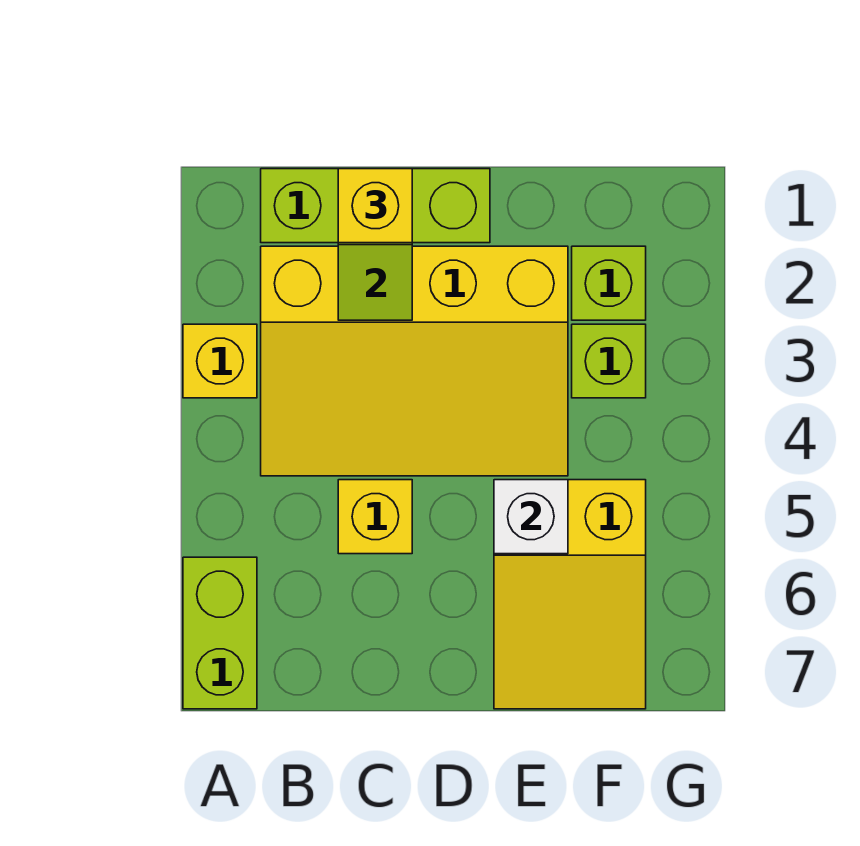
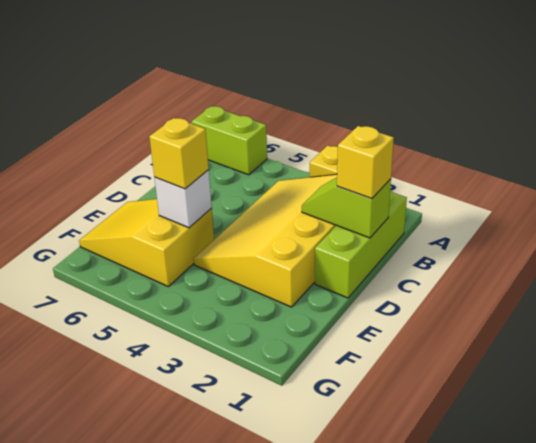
yellow 1x1 brick [338,480,412,554] -> yellow 1x1 brick moved to [149,118,209,189]
lime 1x1 brick [572,246,646,320] -> none
lime 1x1 brick [572,324,646,398] -> none

